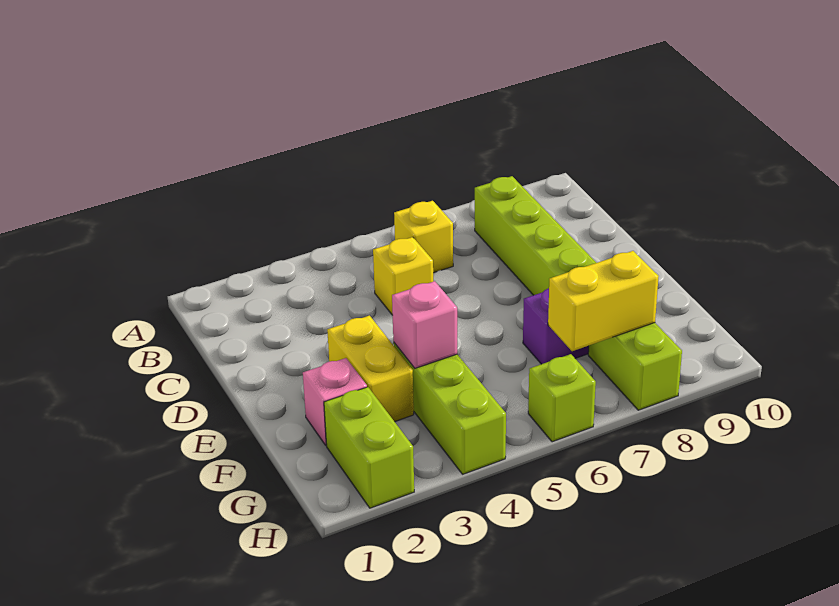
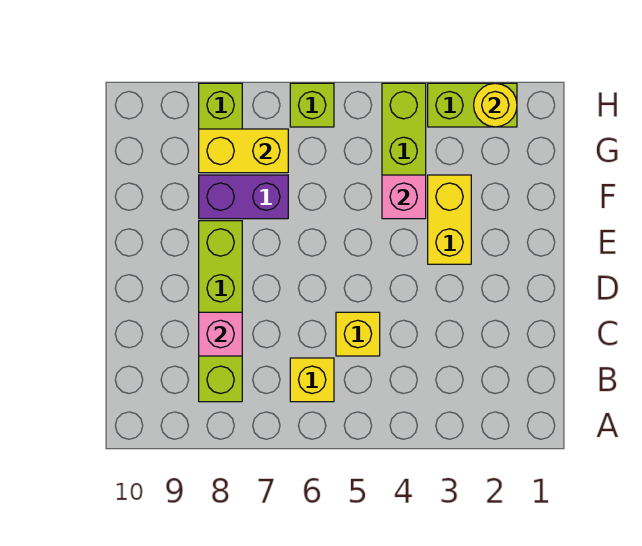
pink 1x1 brick [303,358,367,445] -> pink 1x1 brick moved to [199,312,242,356]
lime 1x2 brick [324,387,414,508] -> lime 1x2 brick turned to [428,83,517,127]
none -> yellow 1x1 round brick [474,83,517,127]

